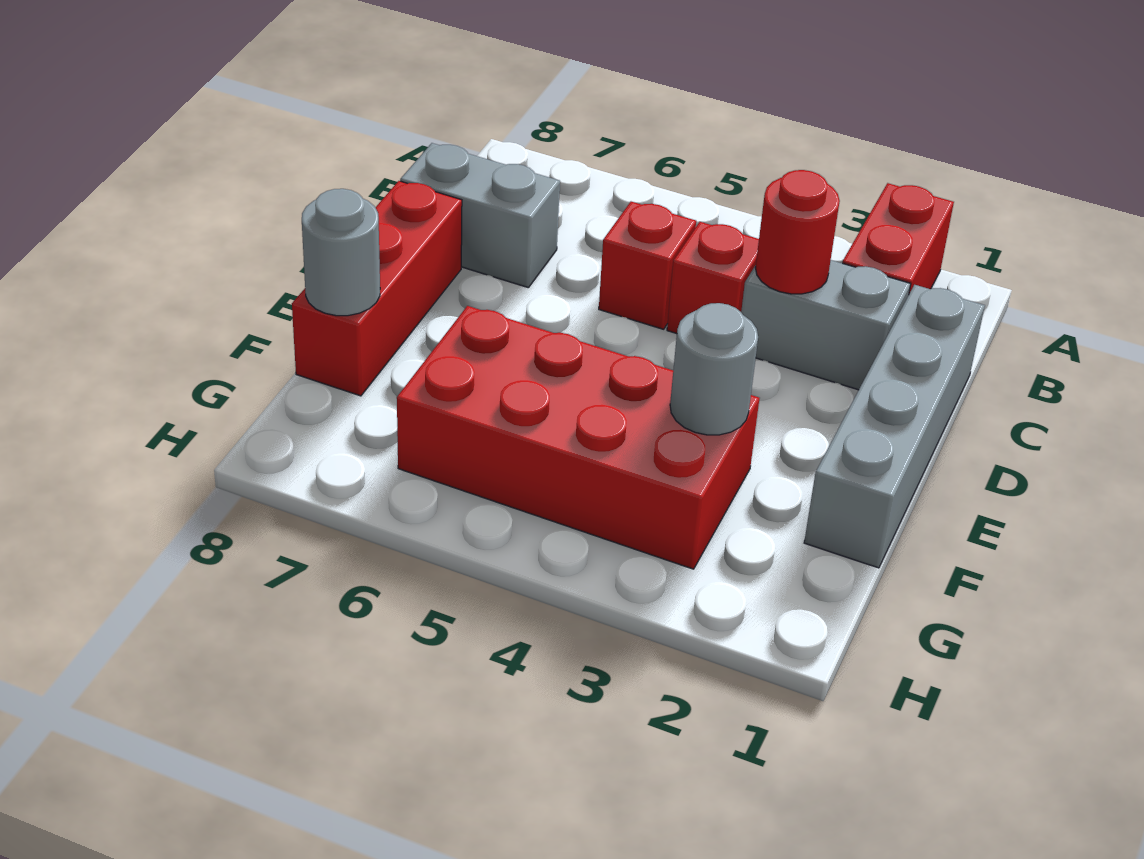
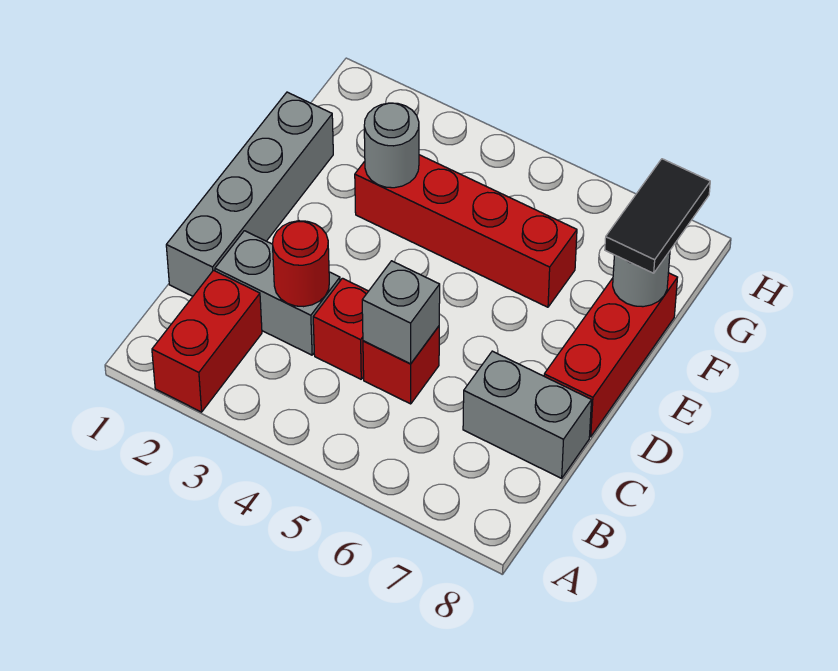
none -> grey 1x1 brick [362,261,440,364]
red 2x4 brick [397,306,760,569] -> red 1x4 brick [355,155,577,307]
none -> black 1x2 tile [605,159,710,273]

